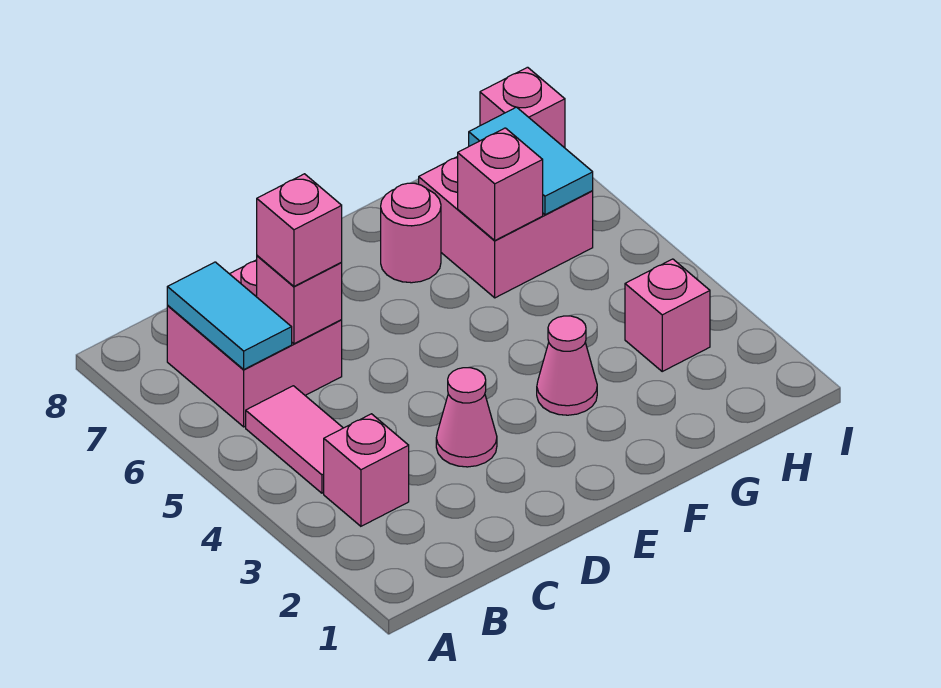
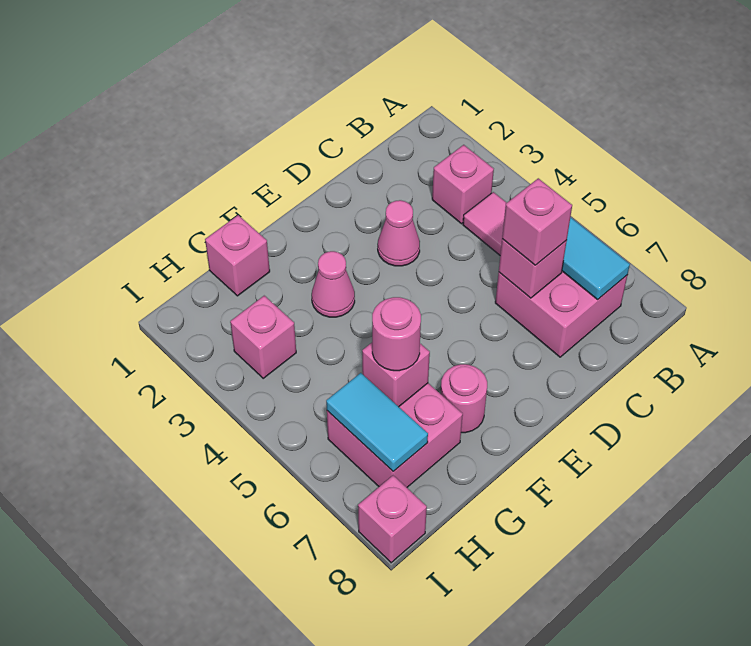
none -> pink 1x1 brick [205,215,270,296]
none -> pink 1x1 round brick [372,297,421,371]

